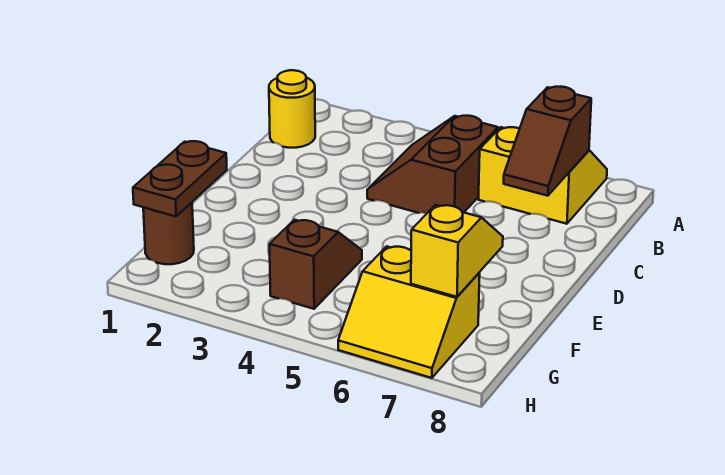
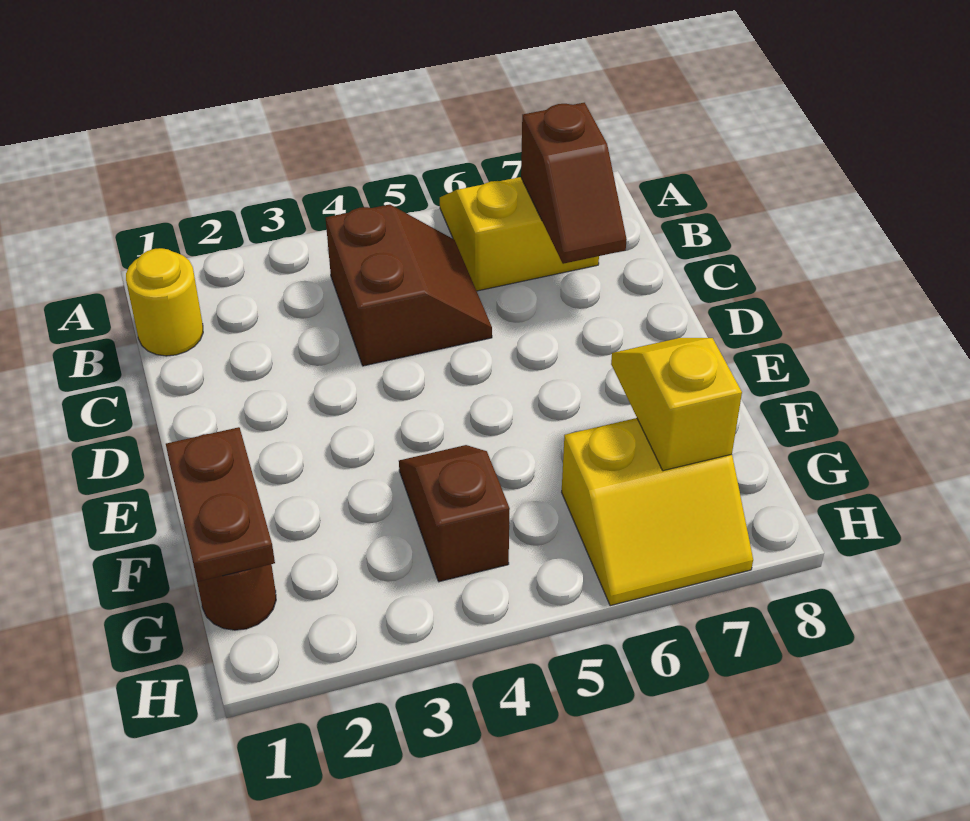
brown 2x2 slope [367,116,498,213] -> brown 2x2 slope turned to [326,204,492,366]

